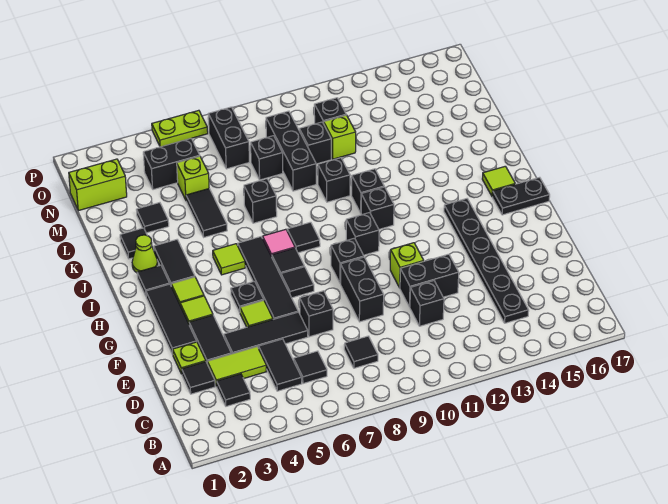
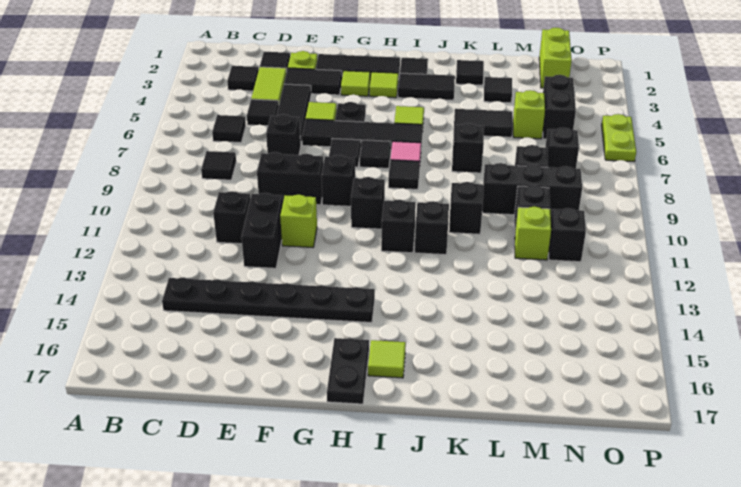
black 1x2 tile [259,339,302,391] -> black 1x1 tile [247,99,279,126]
lime 1x1 cone [132,235,158,273] -> none
black 1x2 brick [208,107,249,169] -> black 1x1 brick [545,128,579,169]

